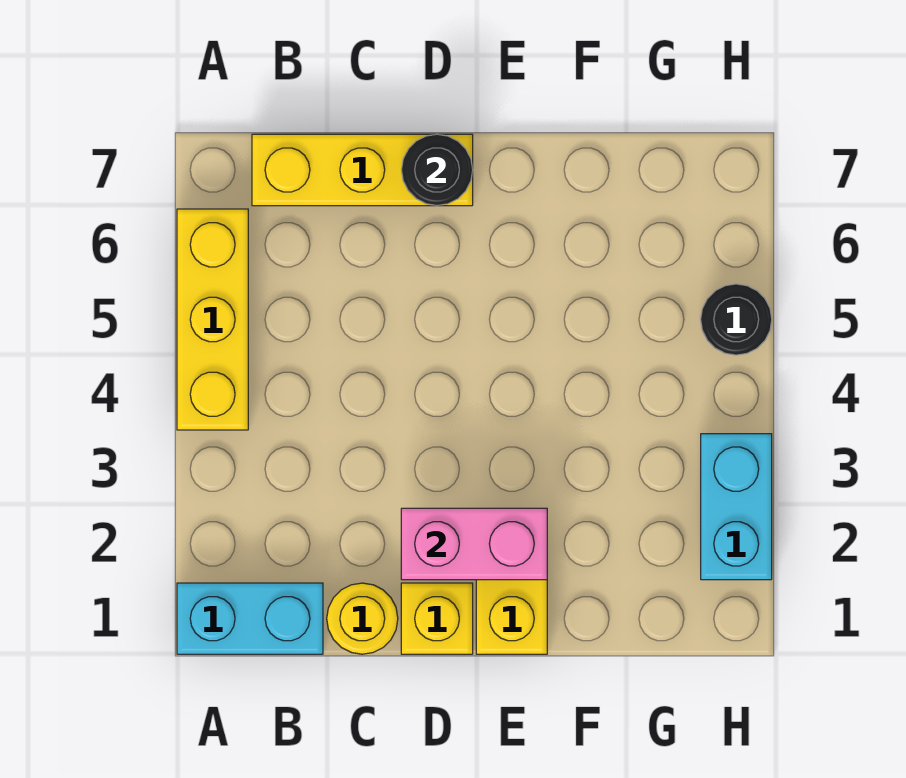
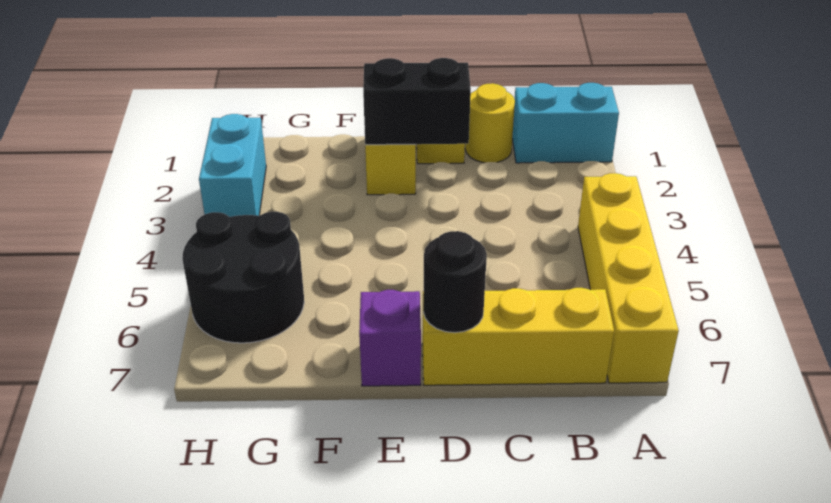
yellow 1x3 brick [177,209,248,430] -> yellow 1x4 brick [578,173,679,383]
pink 1x2 brick [401,508,547,580] -> black 1x2 brick [363,58,471,145]
none -> purple 1x1 brick [359,290,421,386]
black 1x1 round brick [701,284,772,355] -> black 2x2 round brick [182,212,304,343]

